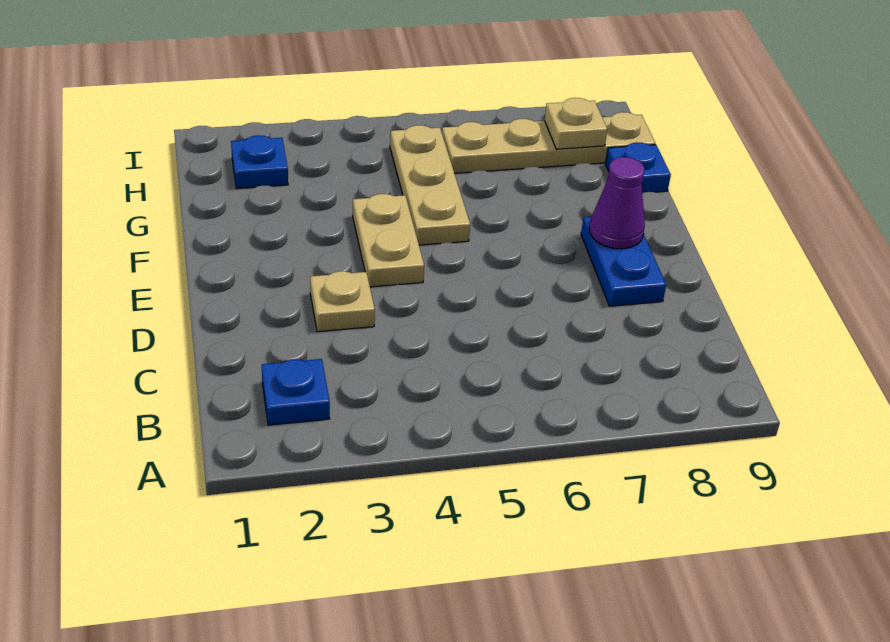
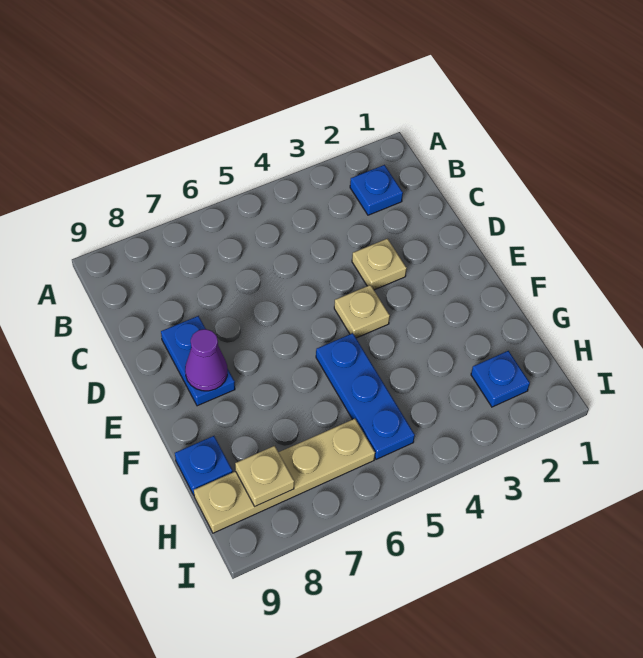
tan 1x2 plate [353,194,424,287] -> tan 1x1 plate [334,285,390,338]
tan 1x3 plate [390,125,470,245] -> blue 1x3 plate [316,333,415,459]

